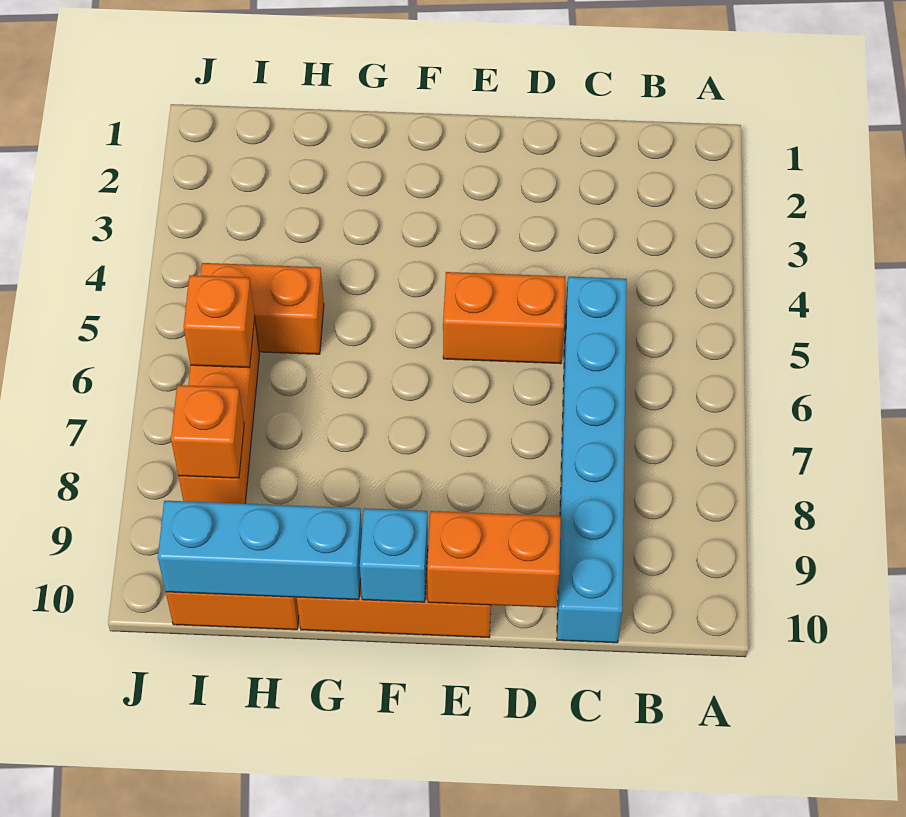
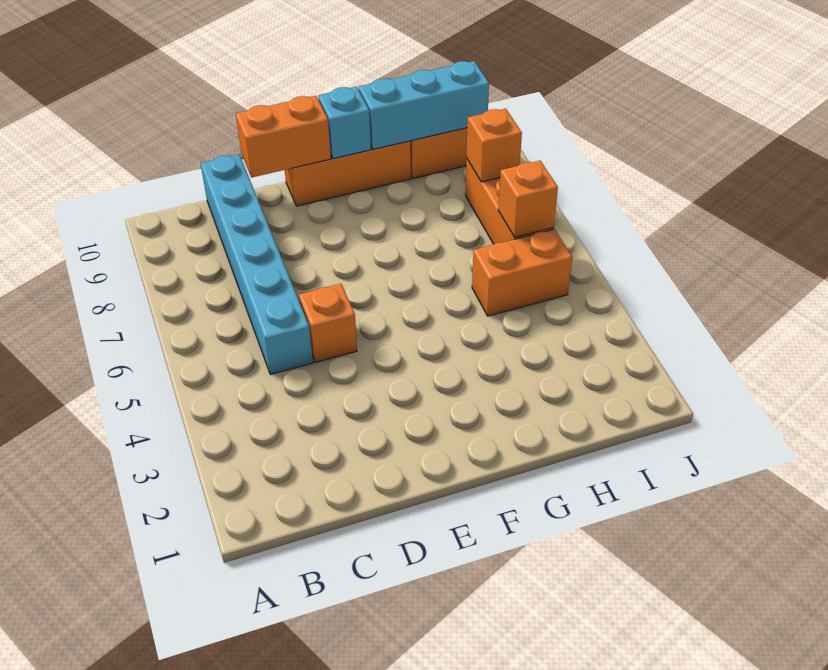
orange 1x2 brick [443,272,565,364] -> orange 1x1 brick [299,284,357,362]

